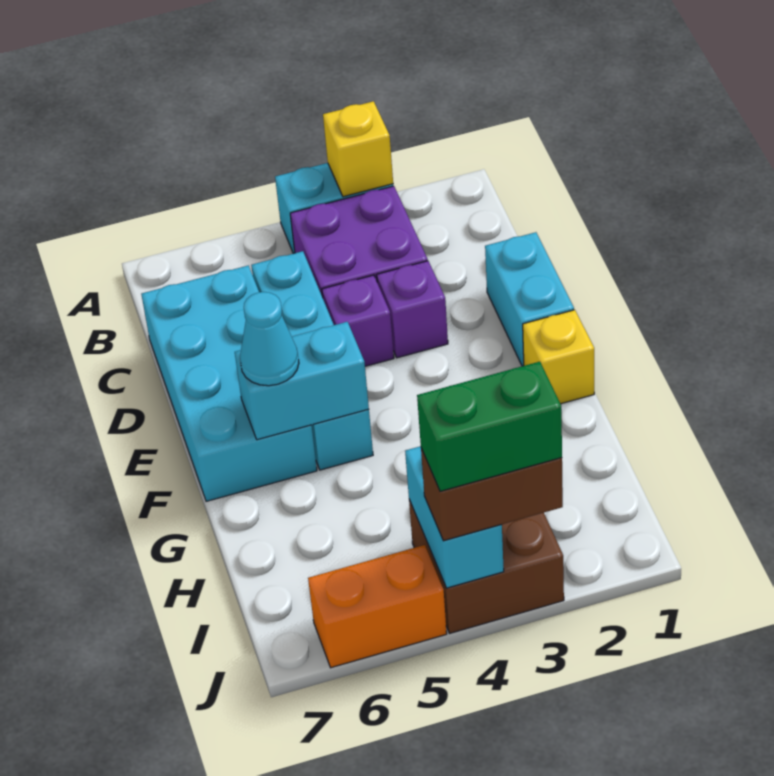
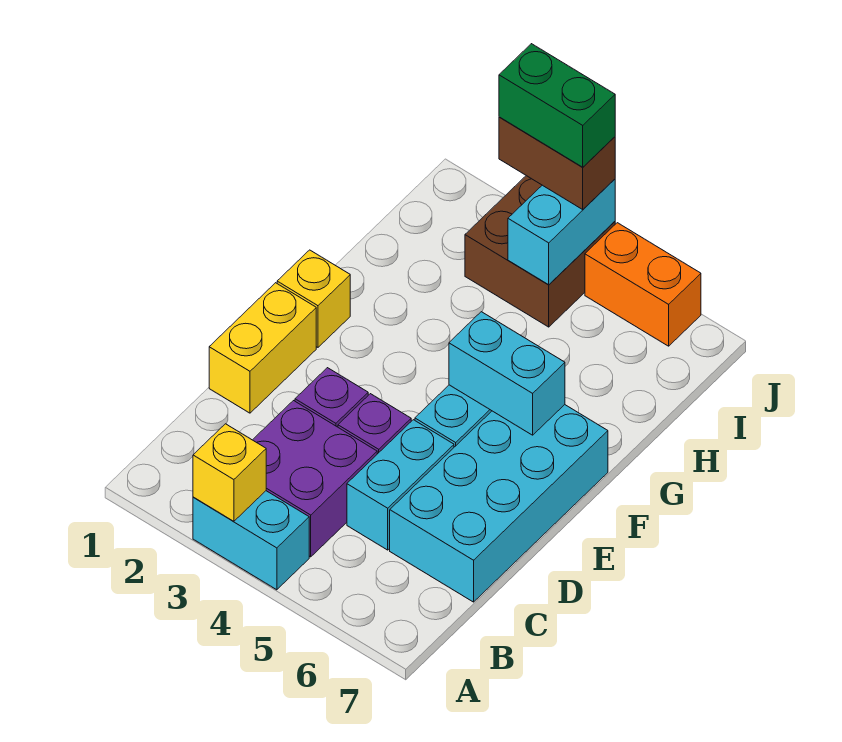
cyan 1x2 brick [485,232,574,366] -> yellow 1x2 brick [209,283,316,413]
cyan 1x1 cone [240,292,299,386] -> none

